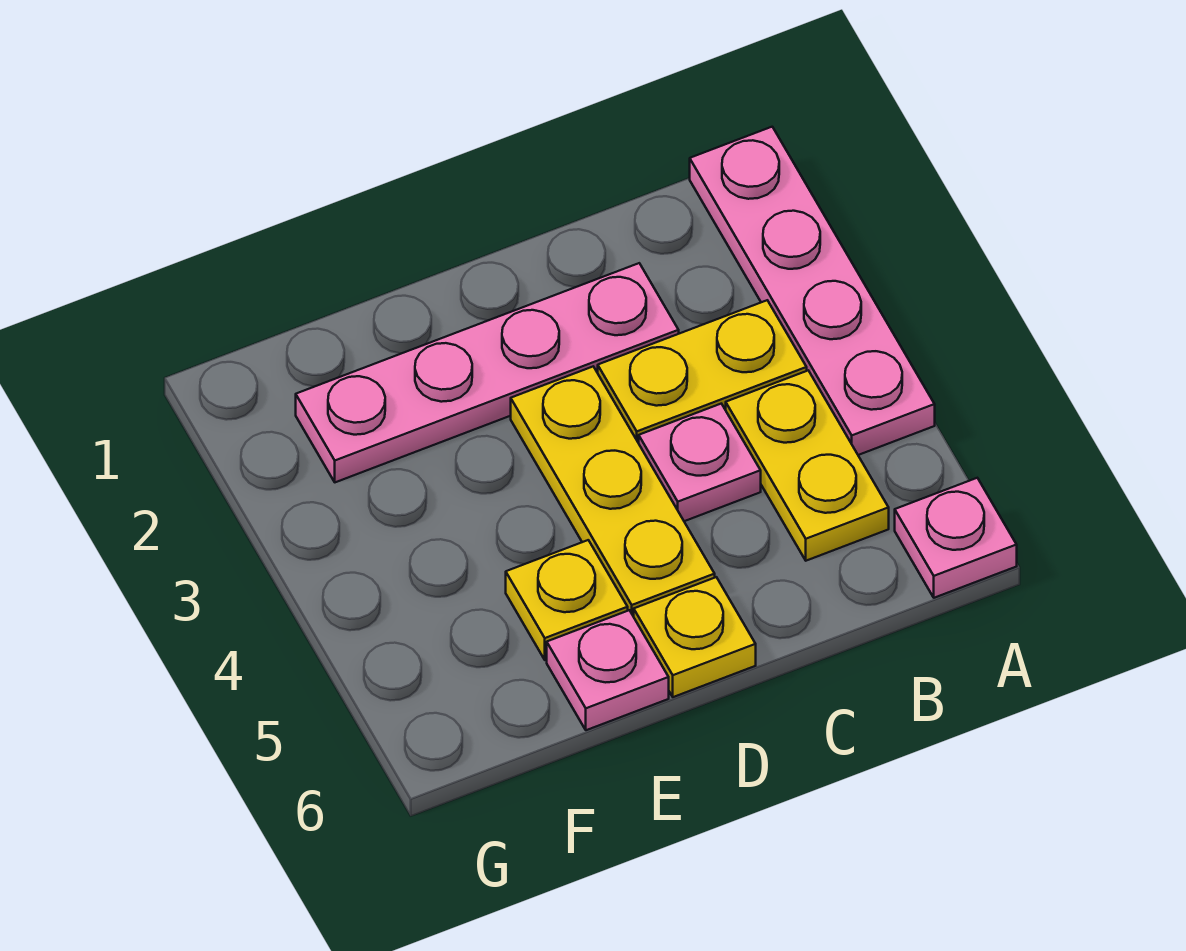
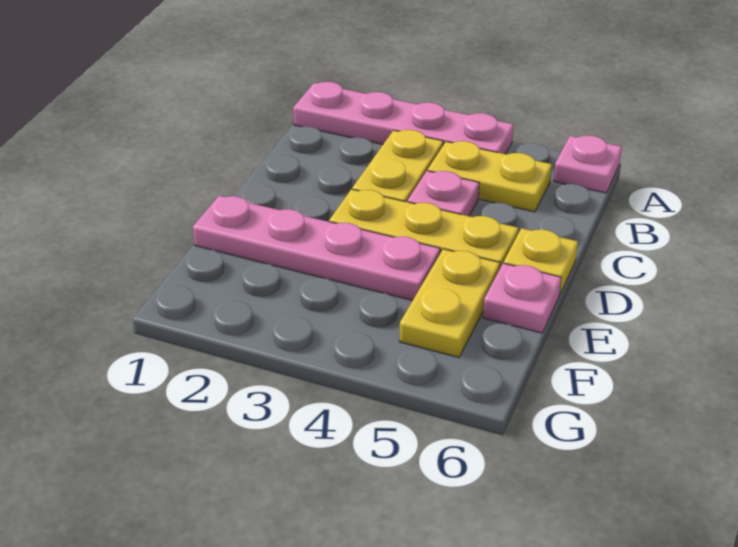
pink 1x4 plate [296,263,679,482] -> pink 1x4 plate turned to [193,196,440,300]
yellow 1x1 plate [506,540,628,660] -> yellow 1x2 plate [400,249,500,357]

